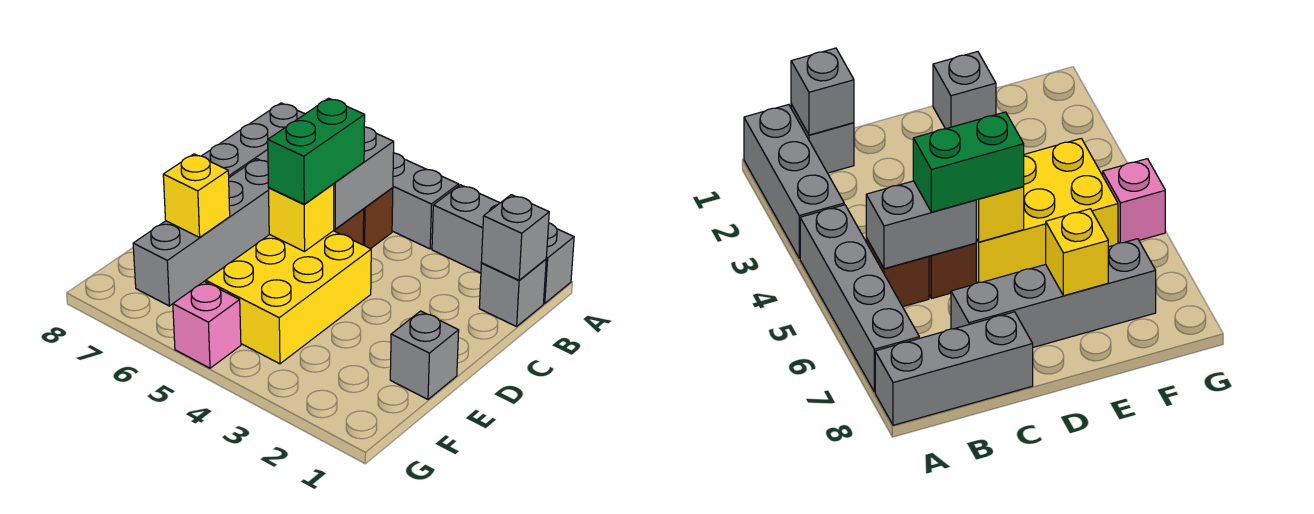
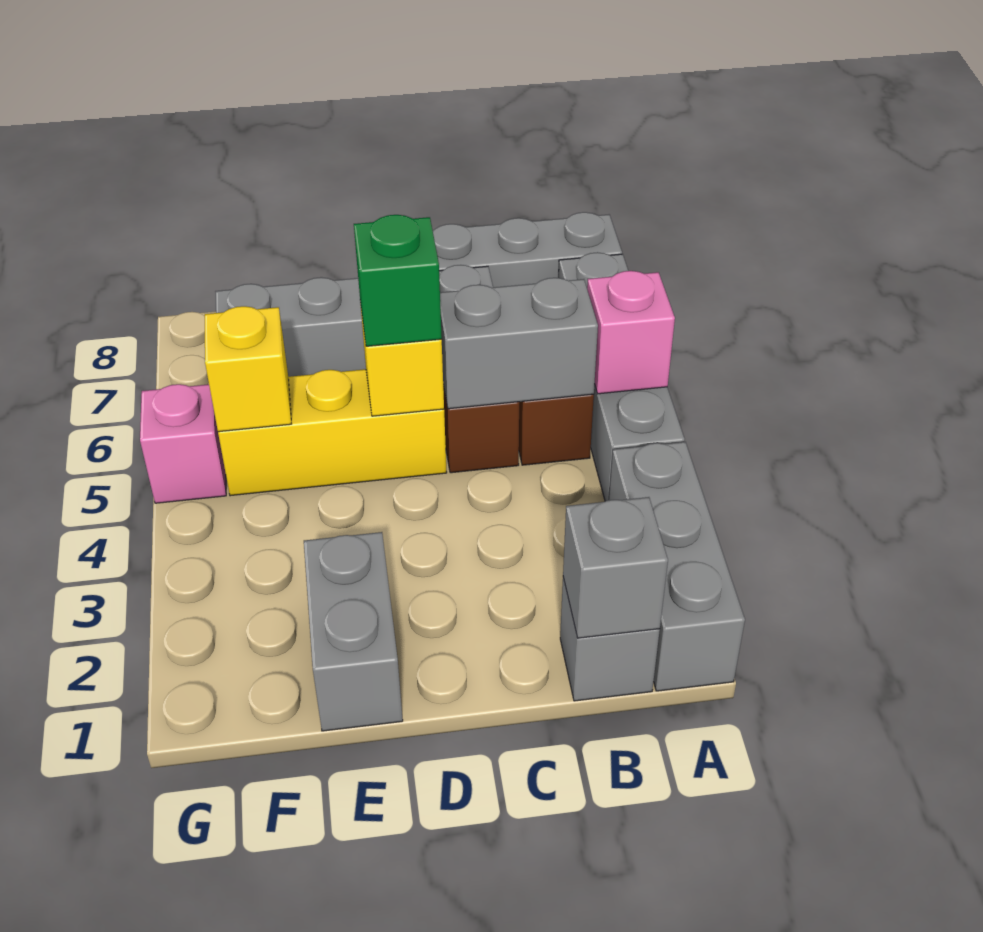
none -> pink 1x1 brick [587,271,675,394]
green 1x2 brick [268,98,365,204] -> green 1x1 brick [354,215,442,346]
yellow 2x3 brick [206,231,371,364] -> yellow 1x3 brick [218,369,447,496]
grey 1x1 brick [390,311,459,399] -> grey 1x2 brick [304,532,403,731]
yellow 1x1 brick [163,154,230,237] -> yellow 1x1 brick moved to [205,306,291,432]

